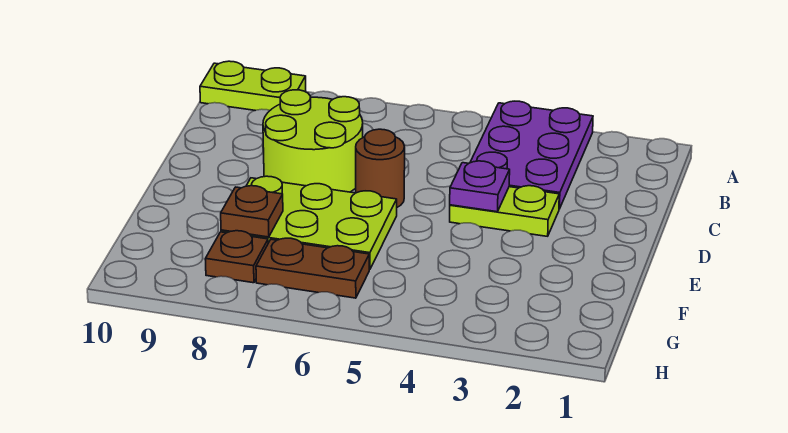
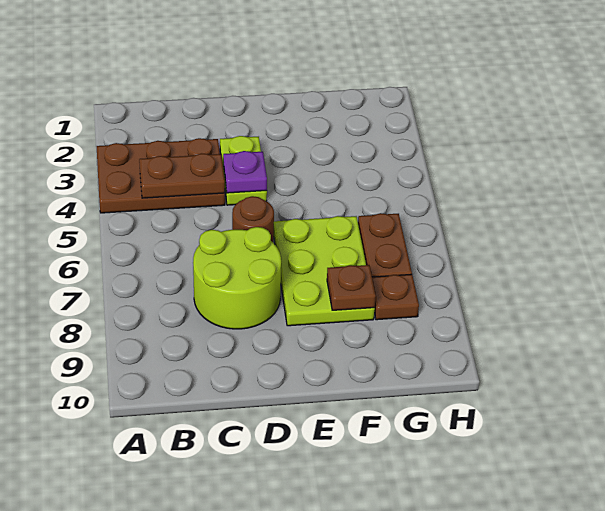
purple 2x3 plate [470,101,593,209] -> brown 2x3 plate [97,138,225,213]
lime 1x2 plate [200,61,306,111] -> none
none -> brown 1x2 plate [139,154,225,198]

